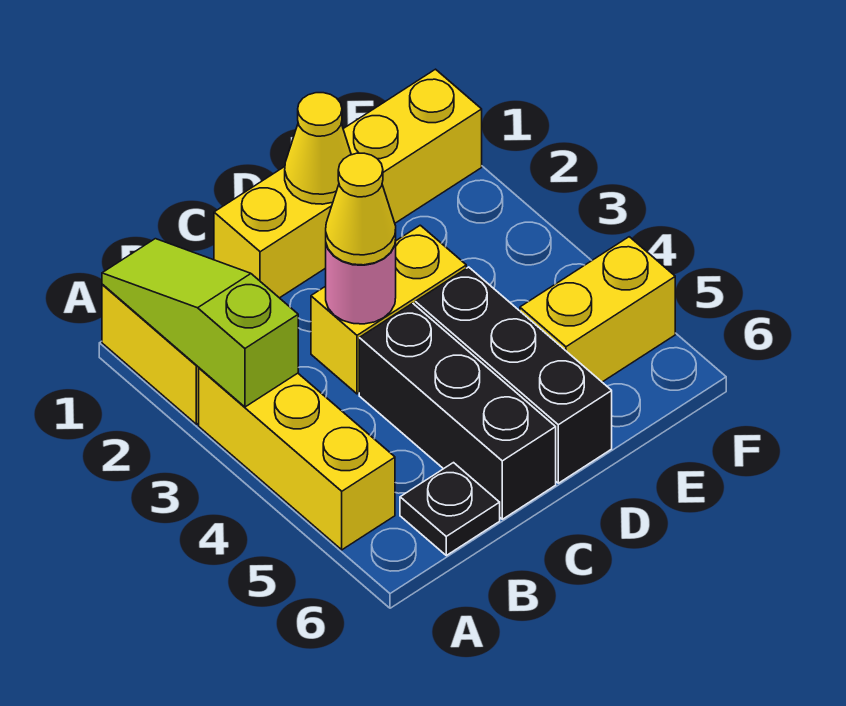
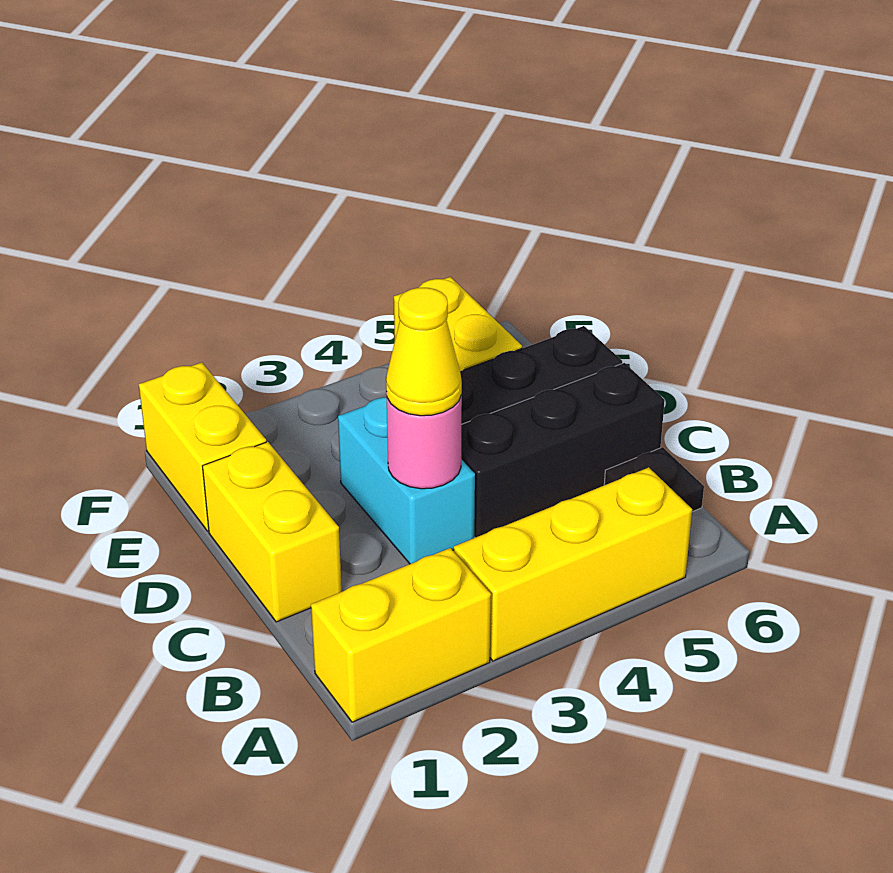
lime 1x3 slope [102,239,298,407] -> none
yellow 1x2 brick [311,225,466,394] -> cyan 1x2 brick [338,397,475,564]
yellow 1x1 cone [285,93,351,204] -> none

